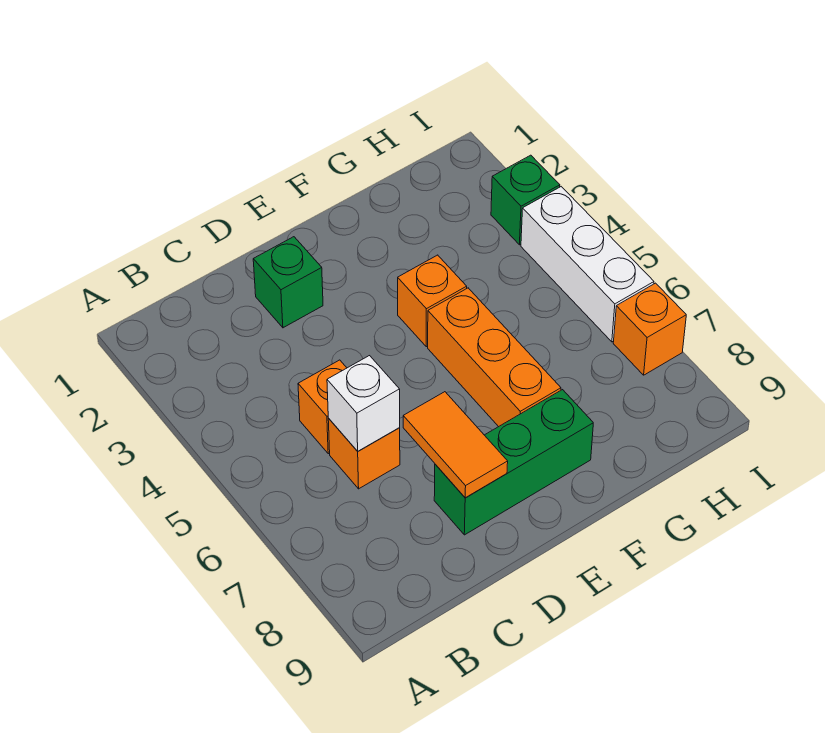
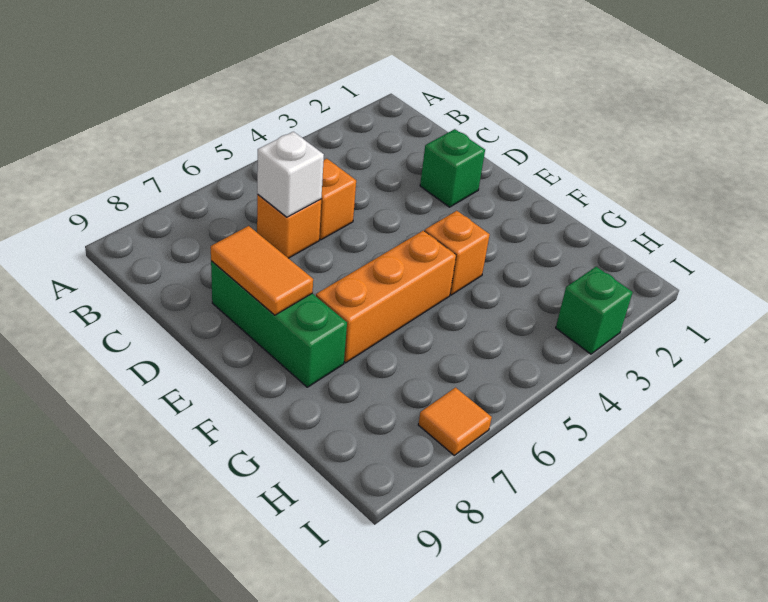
orange 1x2 tile [403,392,508,498] -> orange 1x2 tile turned to [211,226,313,315]
white 1x3 brick [521,187,654,342] -> none
orange 1x1 brick [613,283,686,375] -> orange 1x1 tile [418,388,492,455]

